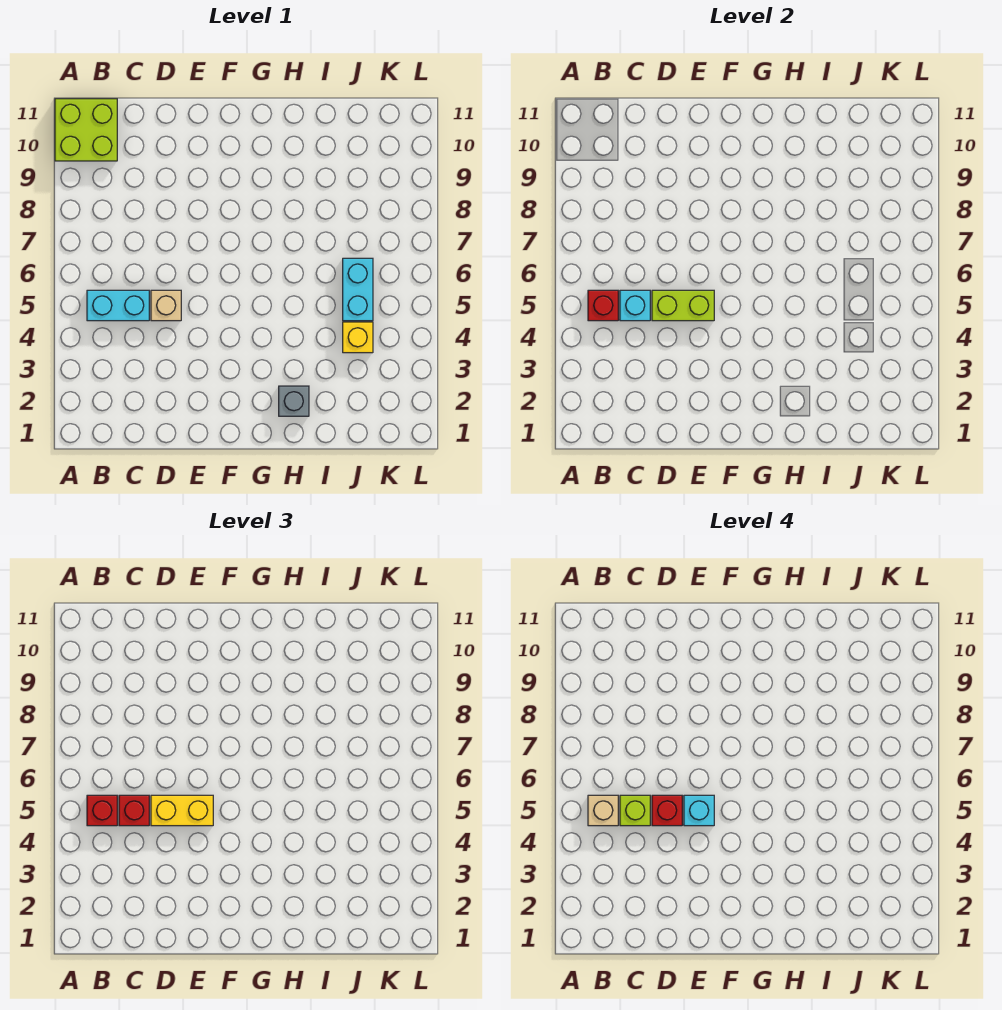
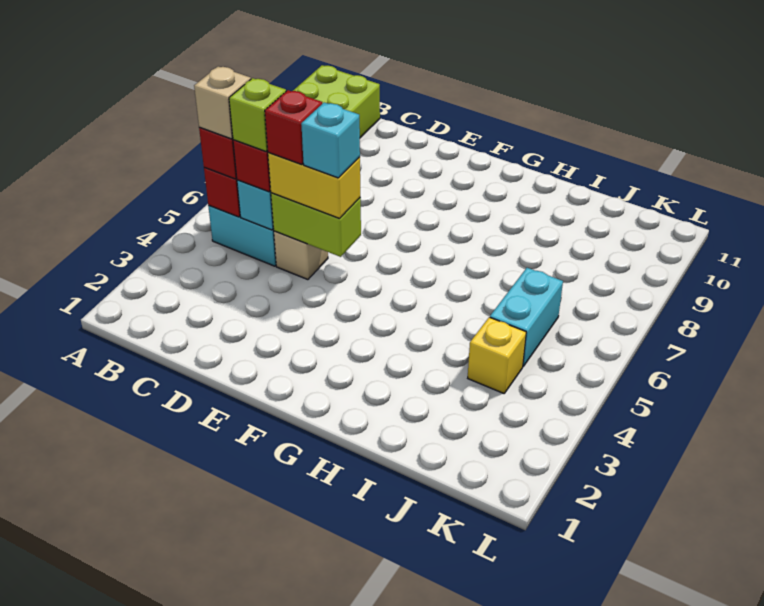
grey 1x1 brick [279,386,309,416] -> none

